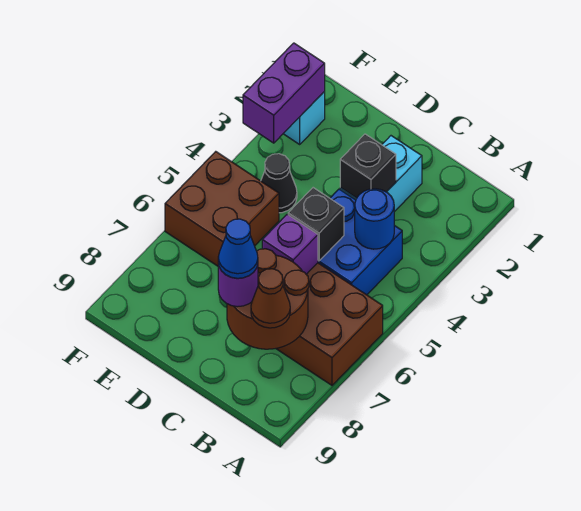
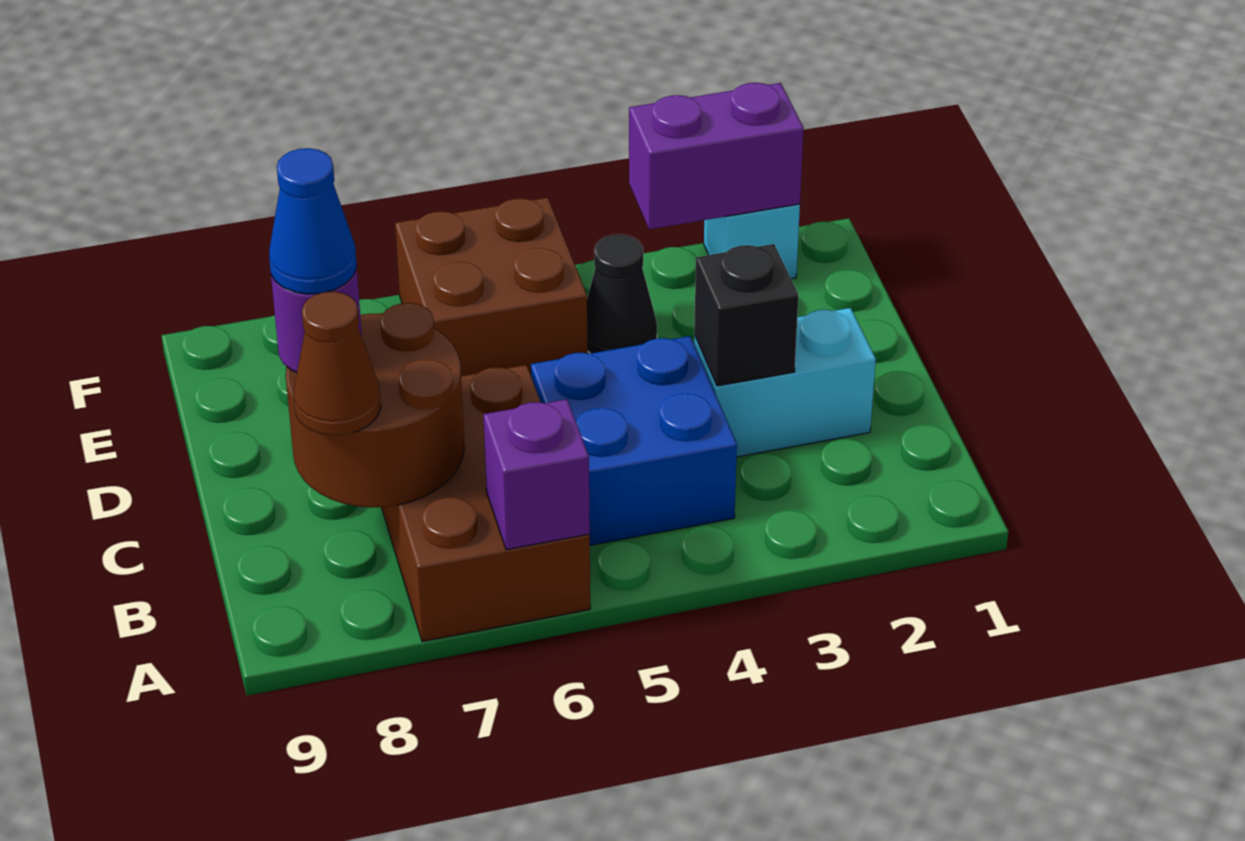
blue 1x1 round brick [355,189,394,249] -> none
black 1x1 brick [288,188,344,261] -> none
purple 1x1 brick [262,214,318,274] -> purple 1x1 brick moved to [483,399,590,550]

